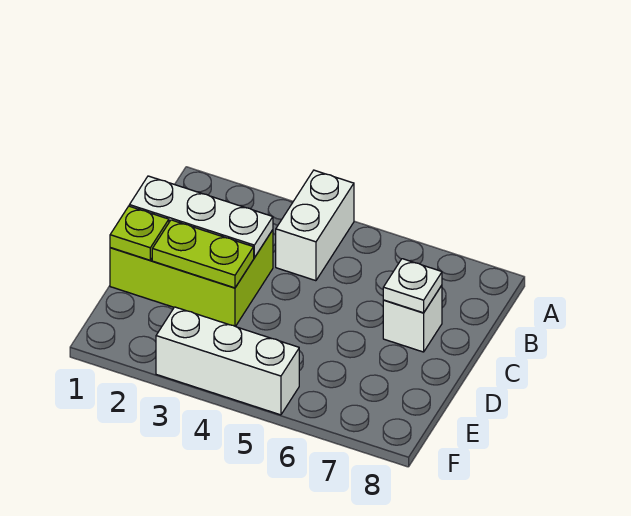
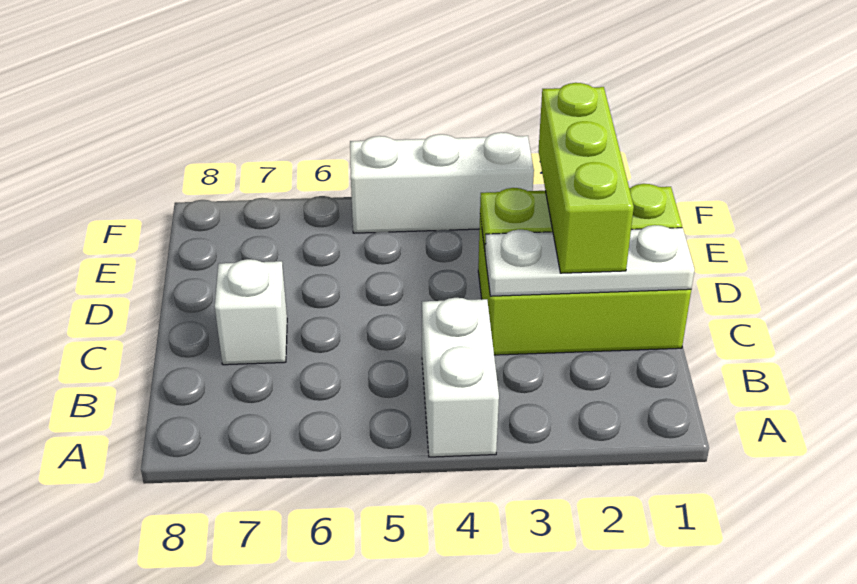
none -> lime 1x3 brick [538,83,634,273]
white 1x1 plate [383,259,442,313] -> none

